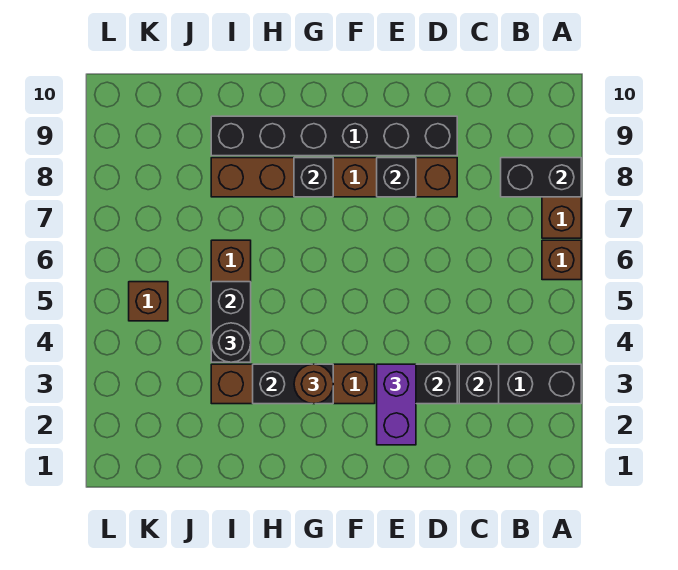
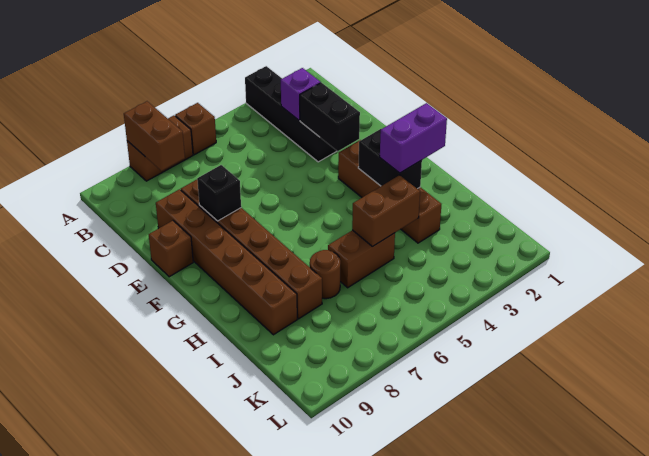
black 1x2 brick [501,158,581,197] -> brown 1x2 brick [124,101,185,171]
black 1x1 brick [459,364,499,404] -> purple 1x1 brick [281,68,321,120]
black 1x6 brick [211,116,457,156] -> brown 1x6 brick [156,189,297,335]
purple 1x2 brick [377,364,416,445] -> purple 1x2 brick moved to [380,103,447,173]
brown 1x1 round brick [294,364,333,404] -> brown 1x1 round brick moved to [310,250,340,299]
black 1x1 brick [294,158,333,197] -> none
black 1x2 brick [211,282,251,362] -> brown 1x2 brick [352,175,420,247]
black 1x1 round brick [211,323,251,362] -> none
brown 1x1 brick [129,282,168,321] -> brown 1x1 brick moved to [149,221,193,277]

